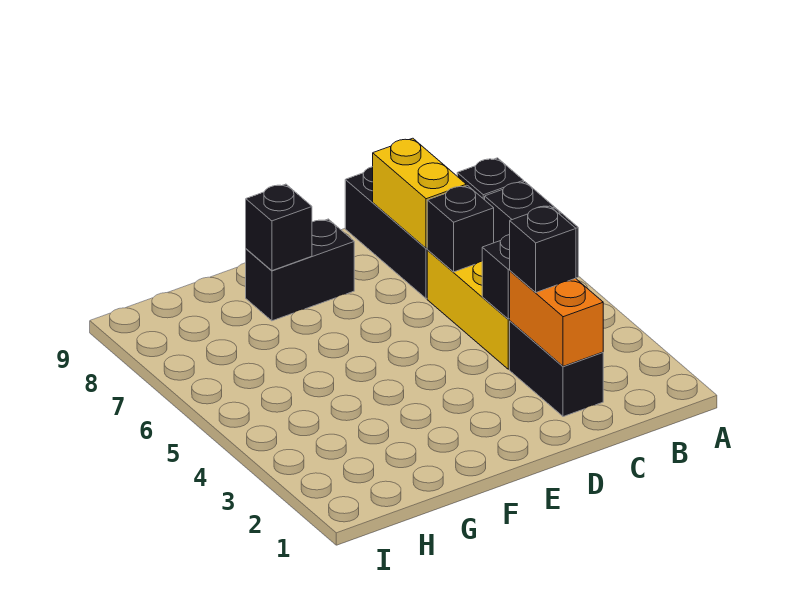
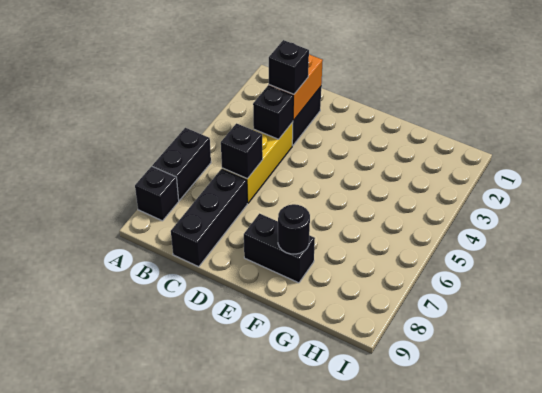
yellow 1x2 brick [373,138,466,248] -> none
black 1x1 brick [246,184,312,271] -> black 1x1 round brick [278,204,310,254]

